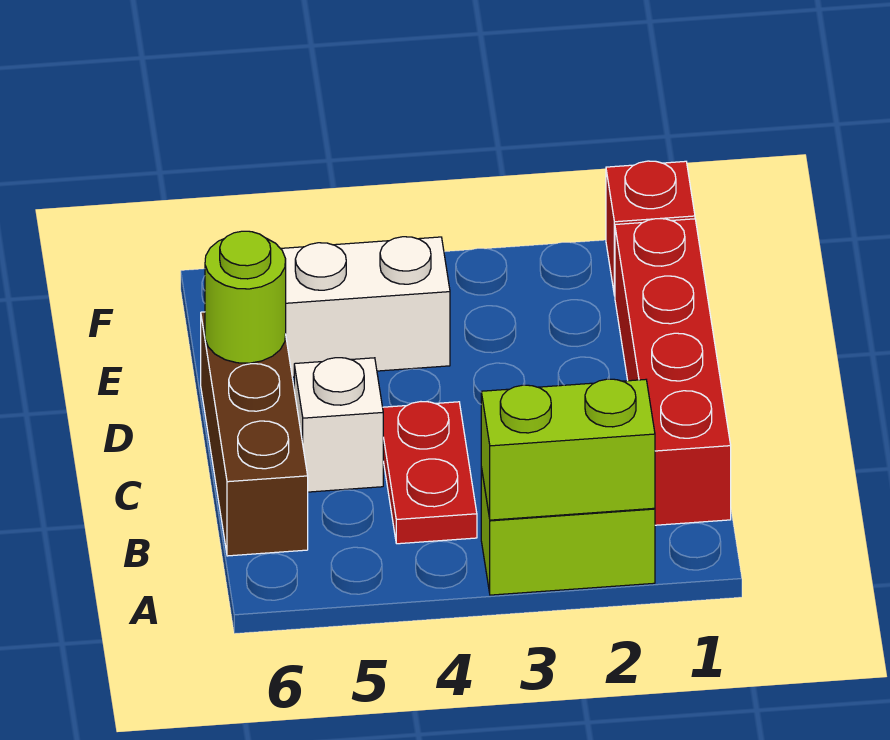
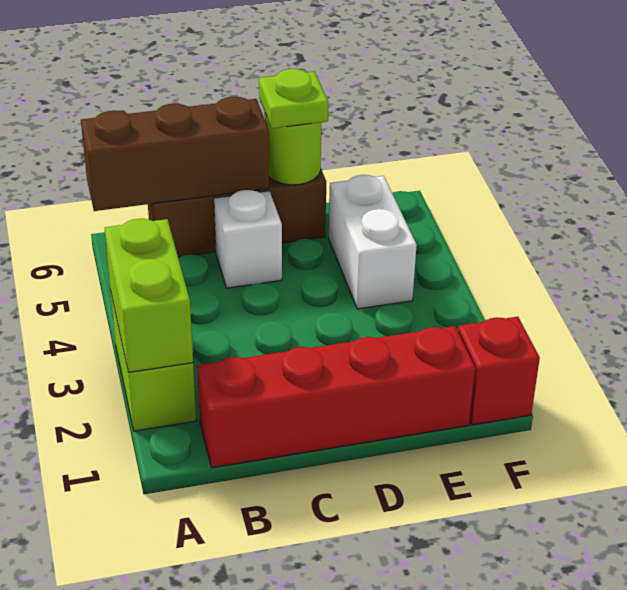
none -> brown 1x3 brick [81,97,269,211]
red 1x2 plate [383,402,477,544] -> none
none -> lime 1x1 plate [259,69,328,128]

